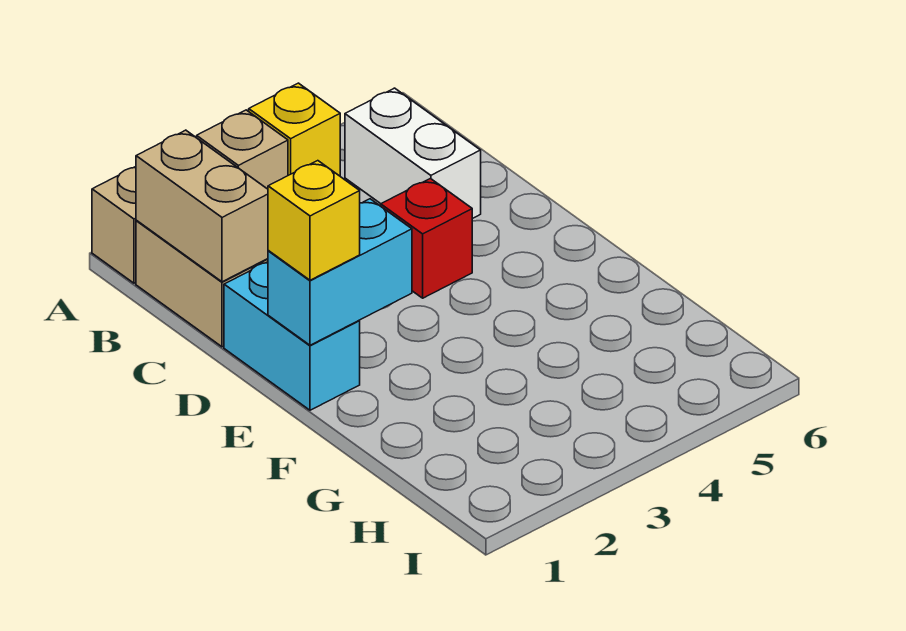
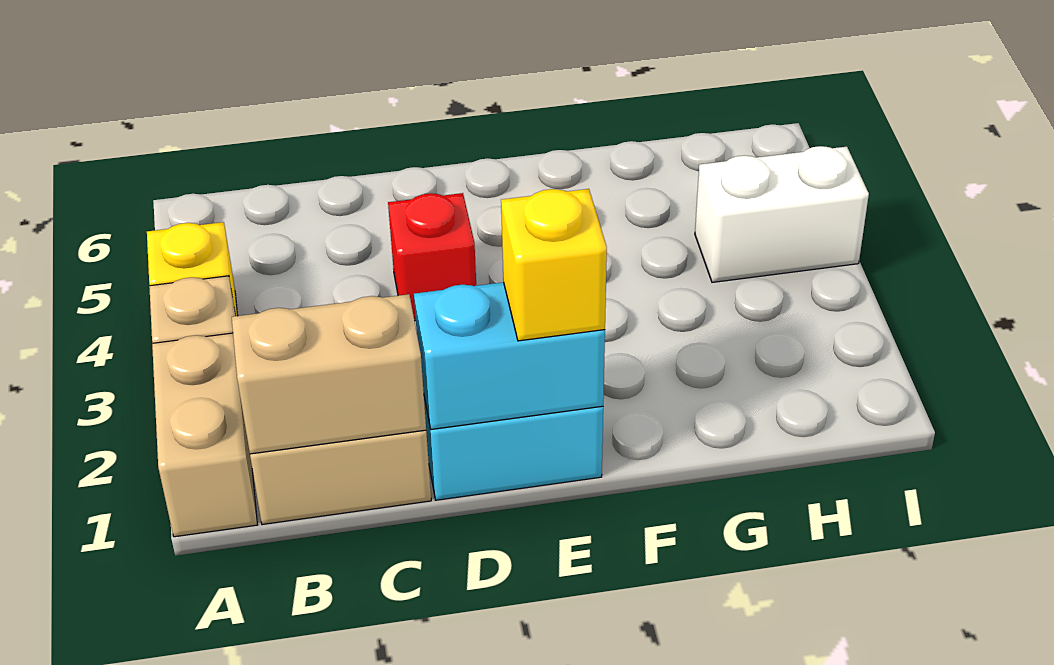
white 1x2 brick [345,88,481,219] -> white 1x2 brick moved to [695,146,869,282]
cyan 1x2 brick [268,199,412,345] -> cyan 1x2 brick turned to [414,282,605,429]

